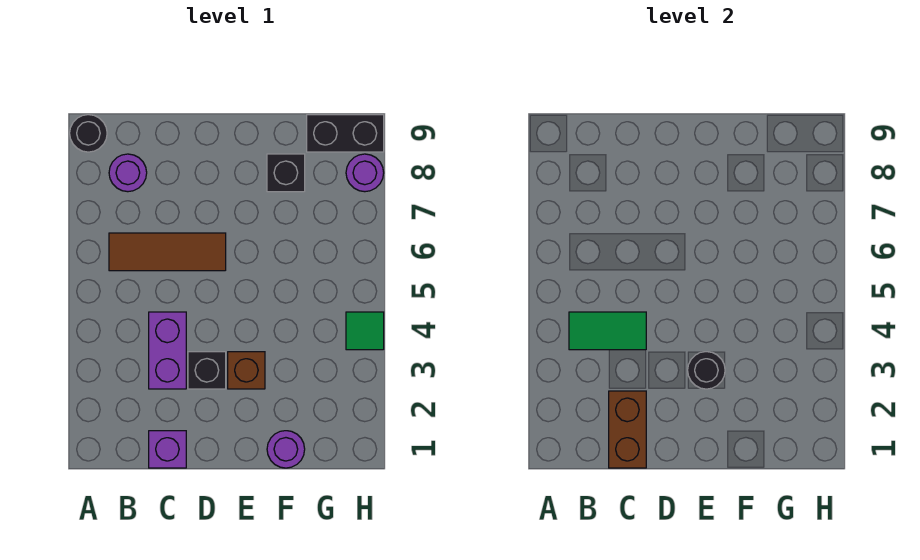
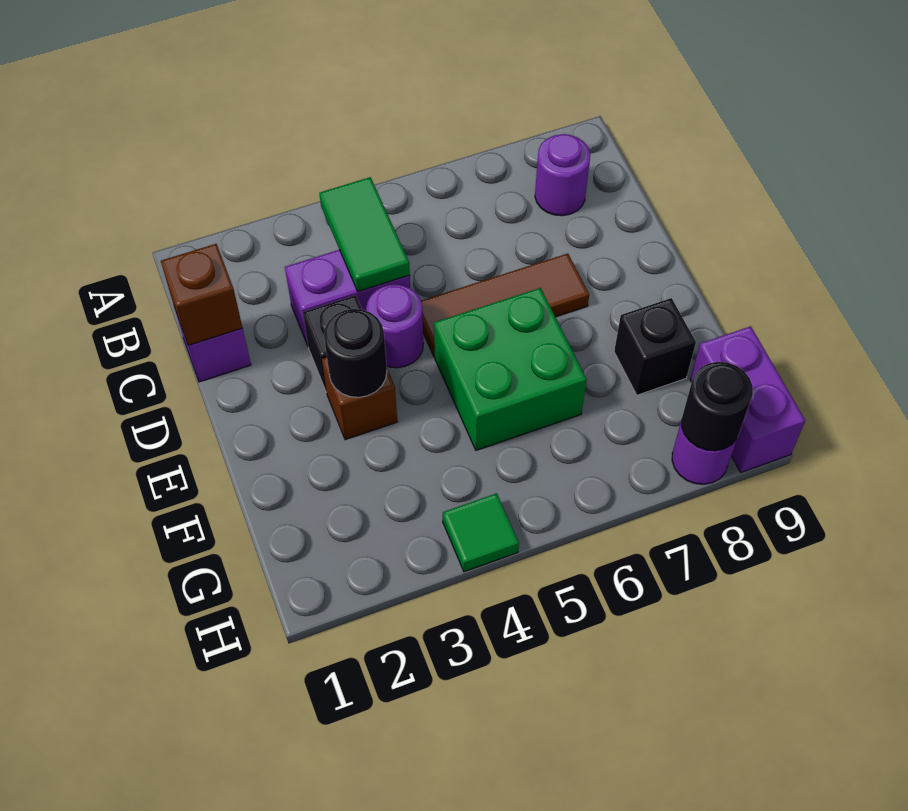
black 1x1 round brick [70,115,107,152] -> black 1x1 round brick moved to [682,362,753,451]
brown 1x3 tile [109,233,226,271] -> brown 1x3 tile turned to [421,254,589,357]
brown 1x2 brick [609,391,646,468] -> brown 1x1 brick [161,244,242,346]
none -> green 2x2 brick [434,288,587,450]
purple 1x1 round brick [267,431,305,468] -> purple 1x1 round brick moved to [366,284,424,368]
black 1x2 brick [307,115,384,152] -> purple 1x2 brick [690,326,805,472]

